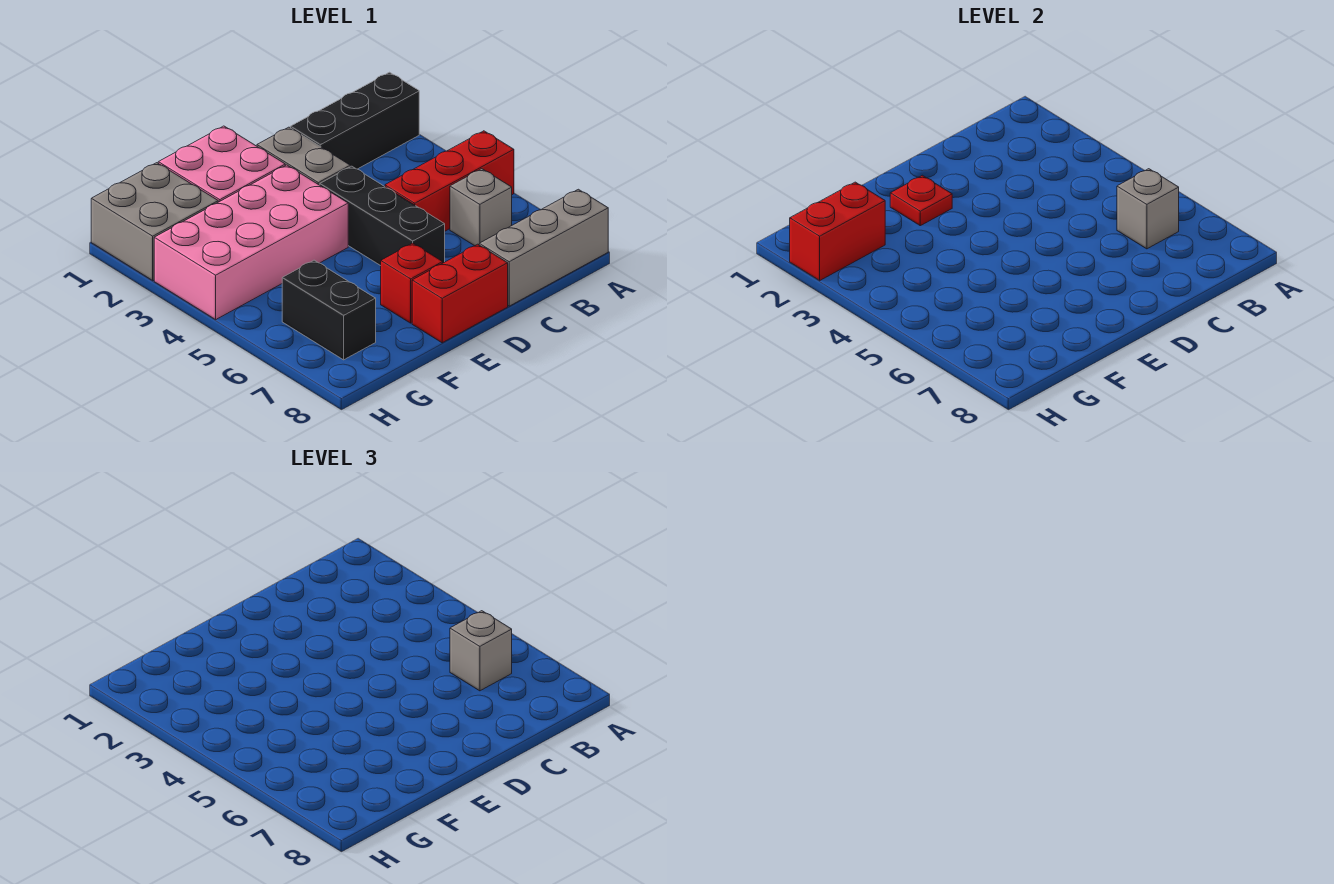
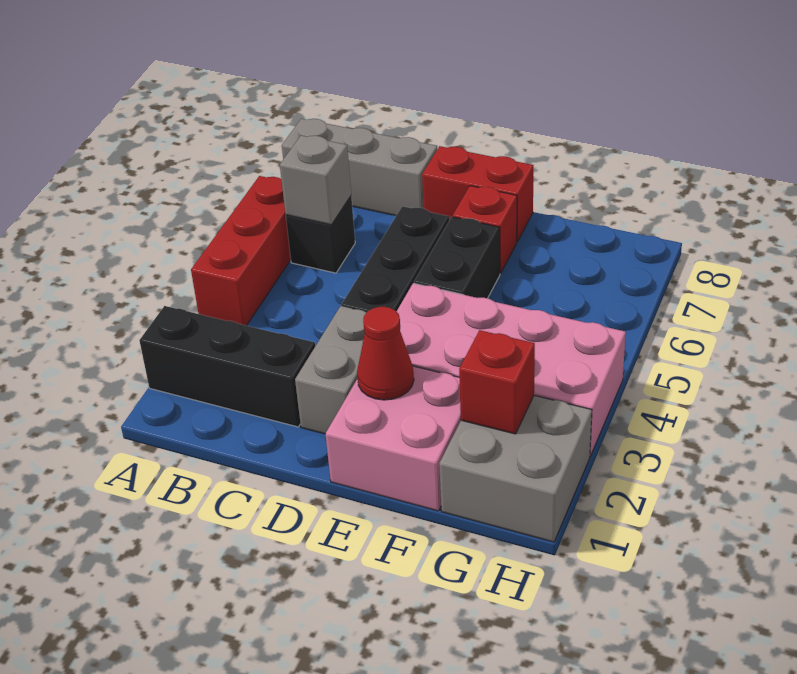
red 1x3 brick [385,131,514,231] -> red 1x3 brick turned to [191,176,291,326]
grey 1x1 brick [450,169,512,246] -> black 1x1 brick [286,196,355,273]
grey 1x1 brick [450,611,512,691] -> none
red 1x1 plate [890,175,952,226] -> red 1x1 cone [357,307,414,400]
red 1x2 brick [790,182,885,280] -> red 1x1 brick [459,330,535,434]
black 1x2 brick [282,260,376,360] -> black 1x2 brick moved to [414,217,500,298]

